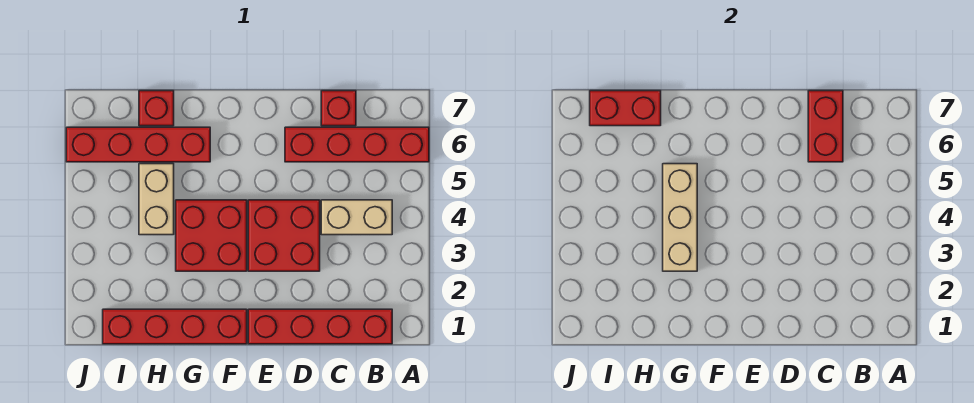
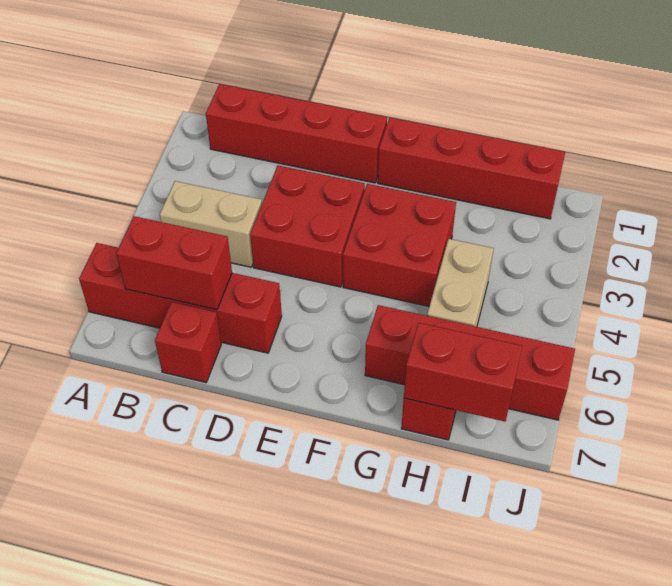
red 1x2 brick [808,91,843,162] -> red 1x2 brick turned to [116,216,232,310]
tan 1x3 brick [663,164,697,271] -> none

